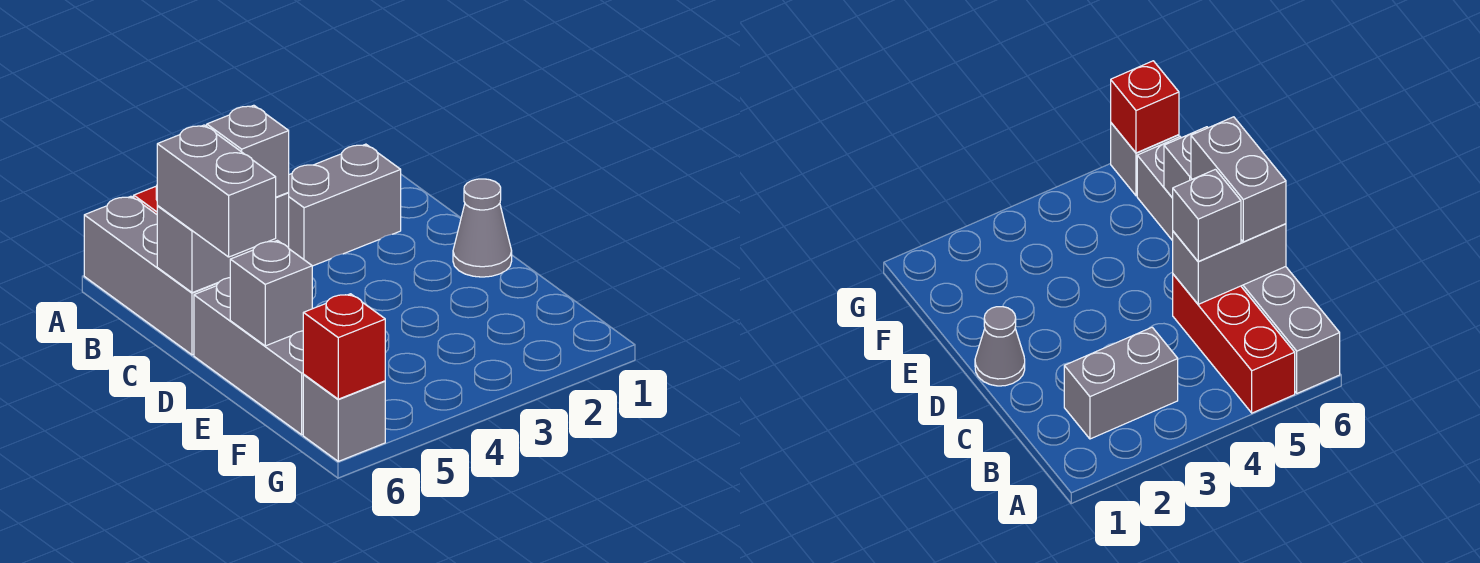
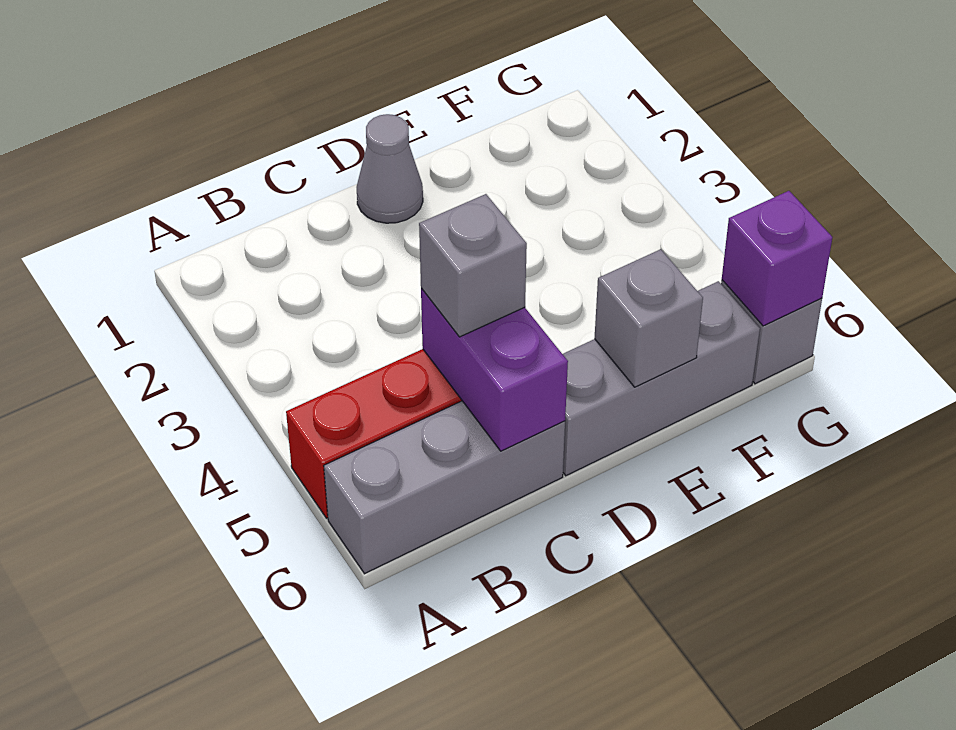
grey 1x2 brick [288,144,401,266] -> none
grey 1x2 brick [157,193,289,293] -> purple 1x2 brick [421,288,568,451]
grey 1x2 brick [157,125,276,257] -> none
red 1x1 brick [303,294,385,399] -> purple 1x1 brick [722,191,832,326]

